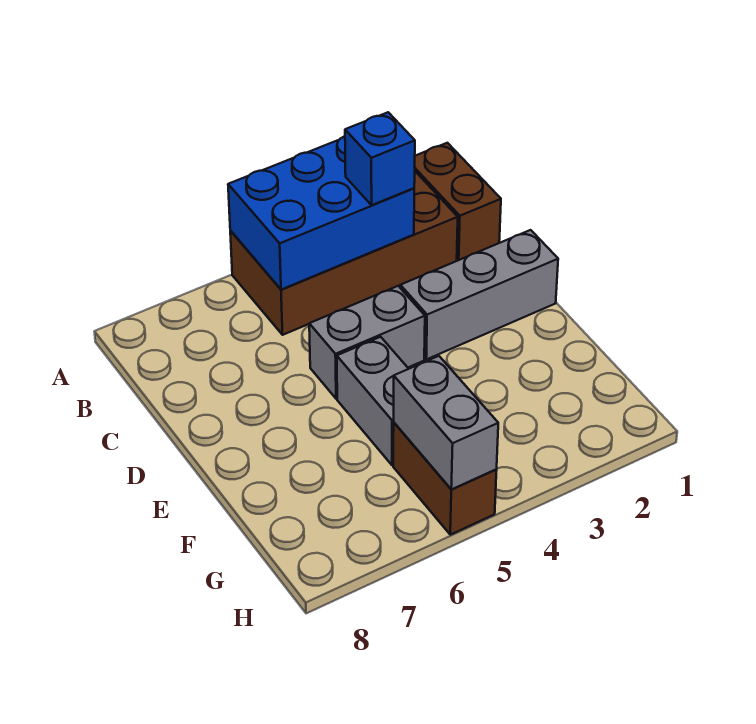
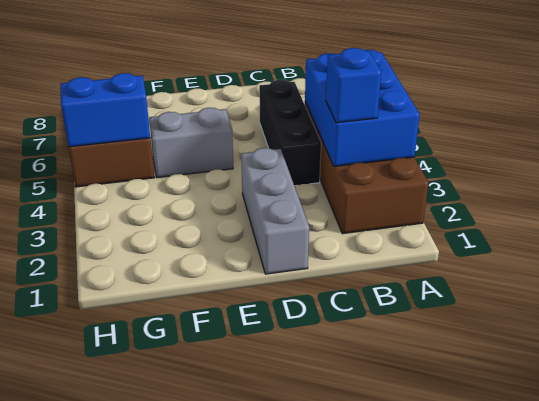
brown 1x2 brick [415,143,501,260] -> none
none -> black 1x3 brick [259,80,321,186]
grey 1x2 brick [309,286,425,399] -> none
grey 1x2 brick [394,356,498,489] -> blue 1x2 brick [61,73,150,147]

